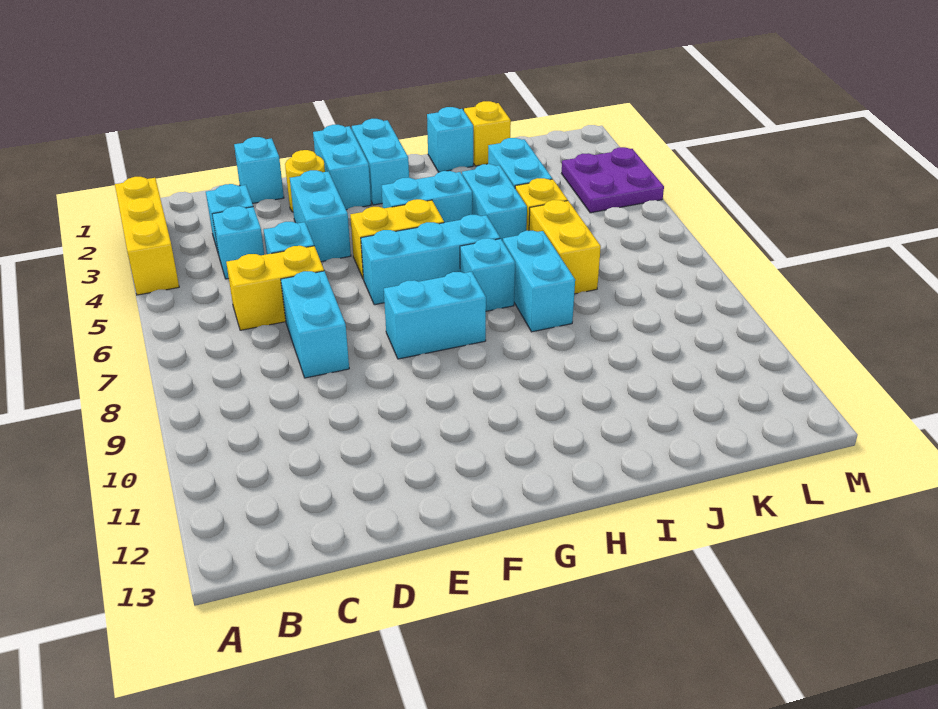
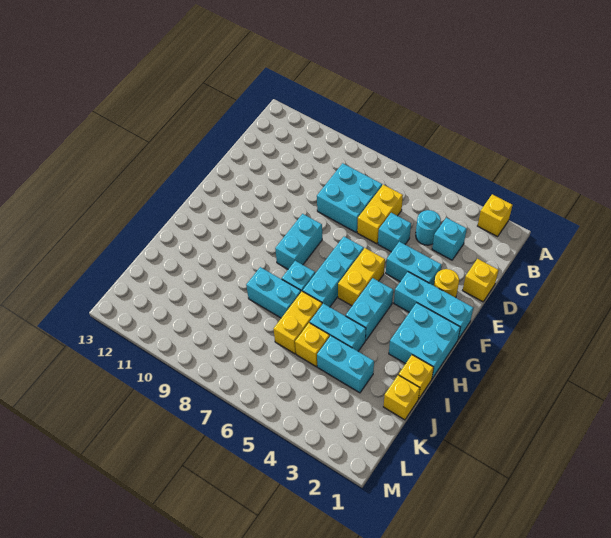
yellow 1x3 brick [115,177,179,295] -> yellow 1x1 brick [478,194,512,237]
cyan 1x1 brick [212,206,264,279] -> cyan 1x1 round brick [416,210,441,245]
cyan 1x1 brick [234,137,284,203] -> yellow 1x1 brick [463,259,498,302]
cyan 1x2 brick [281,271,349,378] -> cyan 2x2 brick [317,163,382,232]
cyan 1x2 brick [313,125,371,210] -> cyan 1x3 brick [394,272,473,339]
cyan 1x2 brick [352,119,409,205] -> cyan 2x2 brick [389,303,460,378]
cyan 1x1 brick [427,107,473,172] -> yellow 1x1 brick [399,355,434,399]
yellow 1x2 brick [529,200,601,294] -> yellow 1x2 brick turned to [274,291,322,354]
purple 2x2 plate [562,147,664,213] -> none

